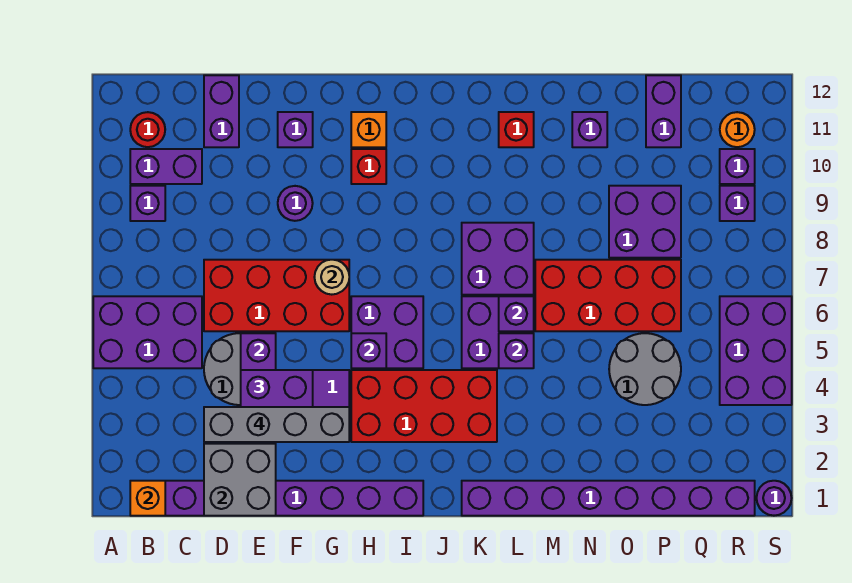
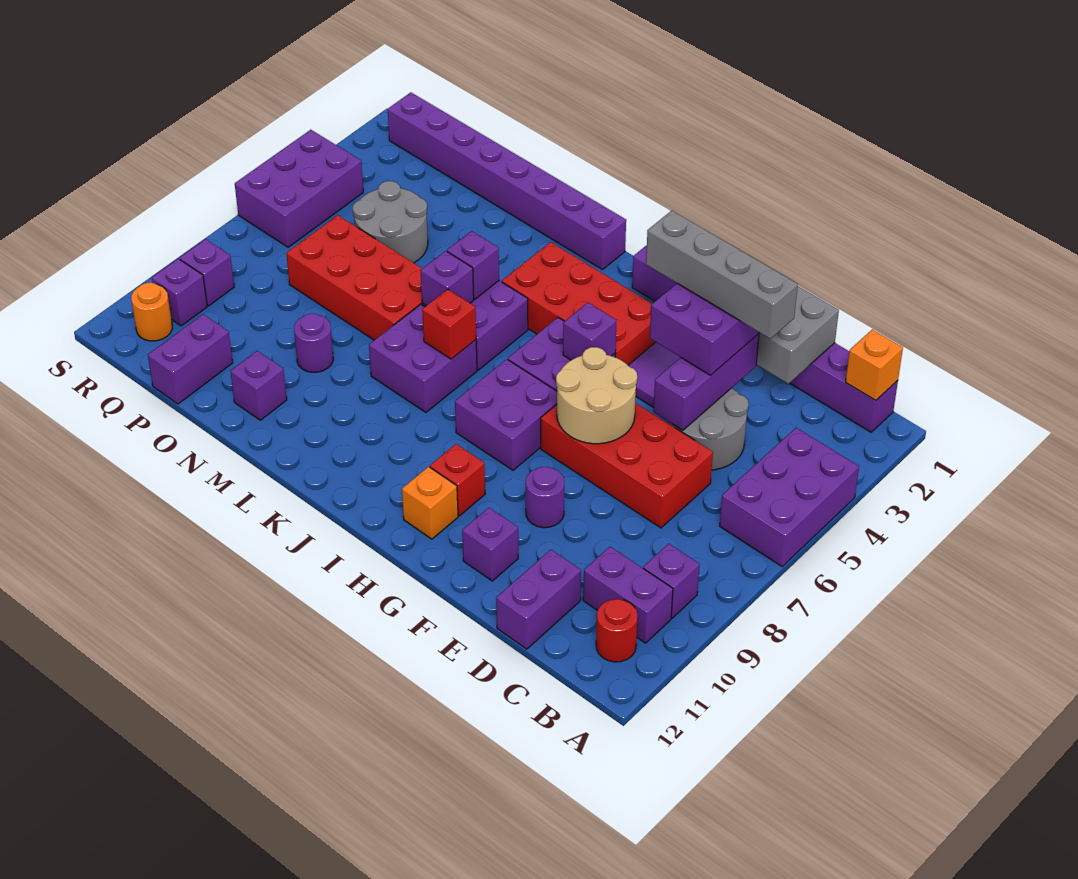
purple 2x3 brick [93,296,202,368] -> purple 2x3 brick turned to [720,428,859,566]
tan 1x1 round brick [314,260,349,295] -> tan 2x2 round brick [556,347,637,444]
red 1x1 brick [499,112,534,147] -> red 1x1 brick moved to [422,289,476,359]
purple 2x2 brick [609,186,681,258] -> purple 2x2 brick moved to [455,359,557,470]
purple 1x1 round brick [757,481,792,516] -> purple 1x1 round brick moved to [294,314,333,372]

